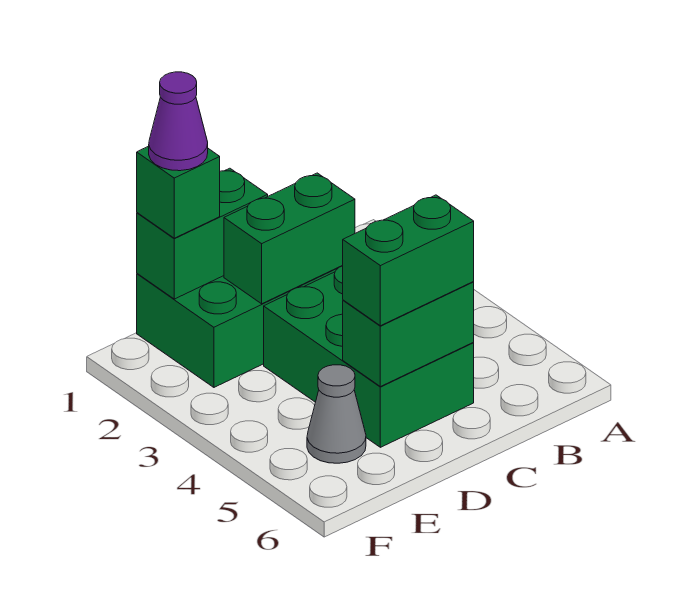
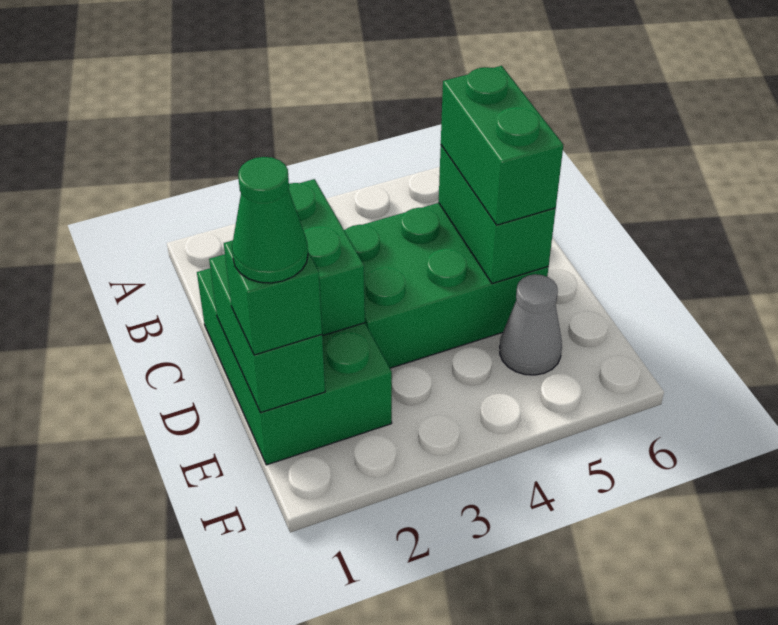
purple 1x1 cone [149,72,208,171] -> green 1x1 cone [232,157,308,283]

